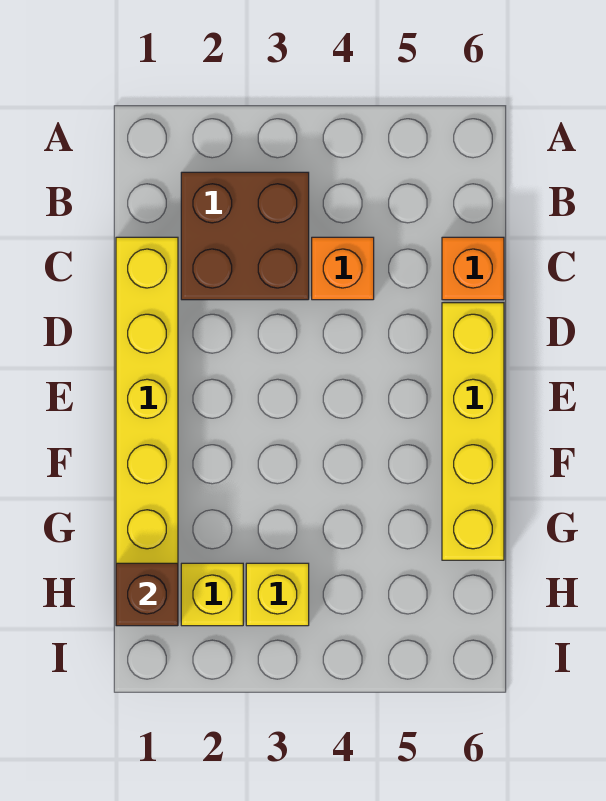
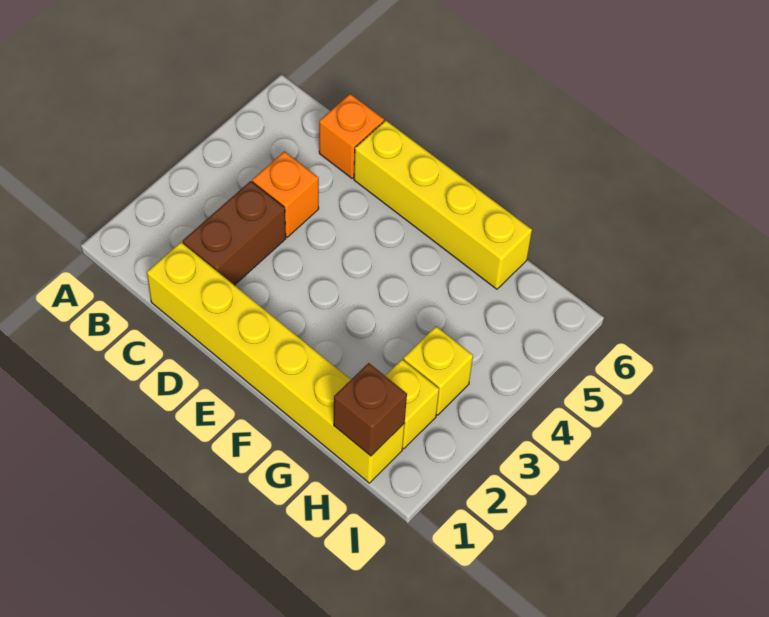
brown 2x2 brick [181,172,309,300] -> brown 1x2 brick [183,181,286,285]

